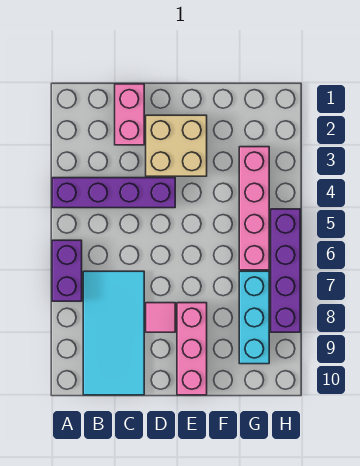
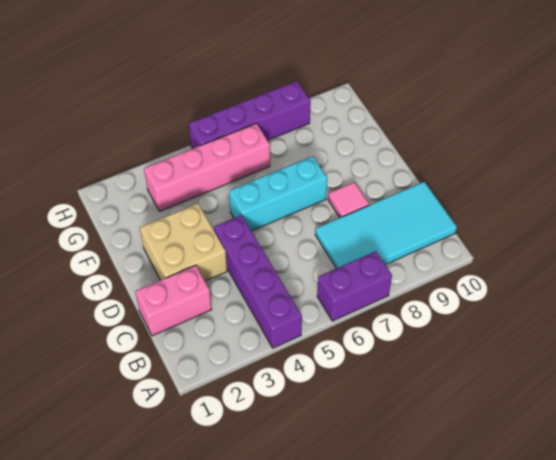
pink 1x3 brick [177,303,207,395] -> none
cyan 1x3 brick [239,271,269,364] -> cyan 1x3 brick moved to [229,156,327,231]

